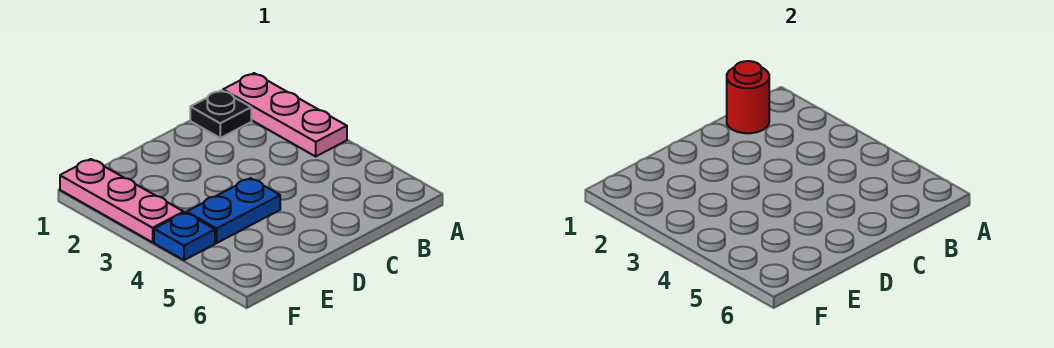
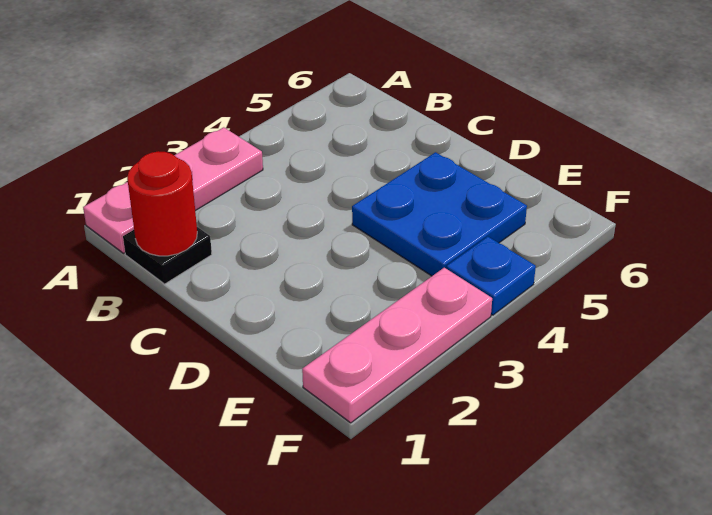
blue 1x2 plate [187,178,280,243] -> blue 2x2 plate [352,152,527,276]

